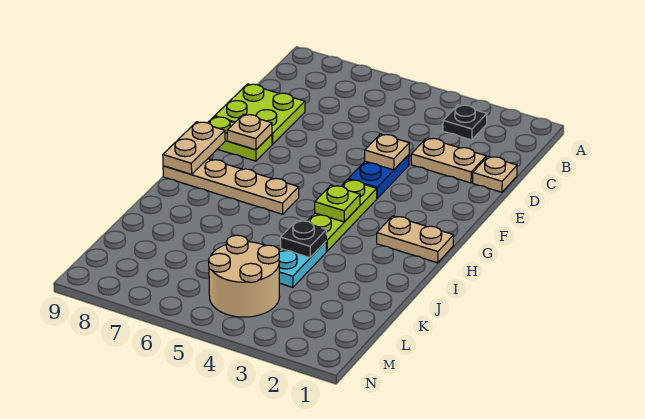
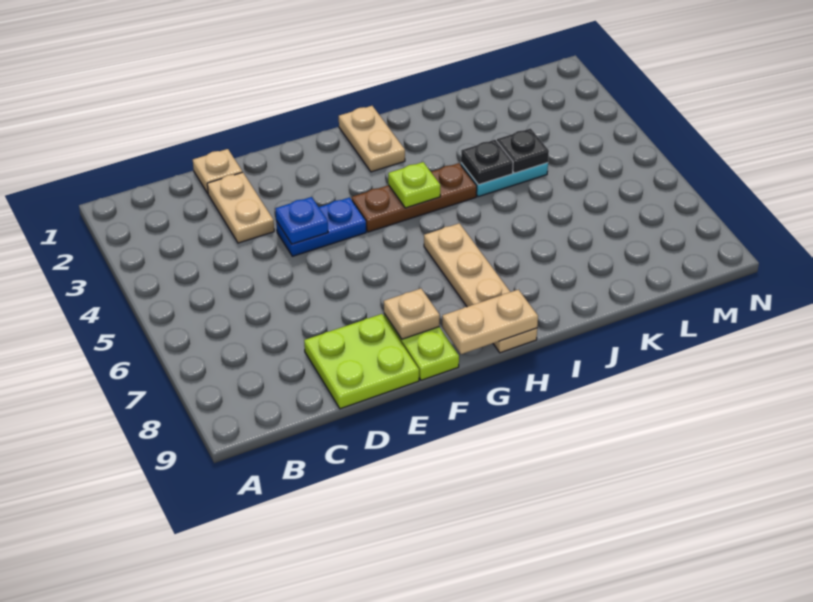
black 1x1 plate [443,105,487,140] -> black 1x1 plate moved to [497,128,549,173]
tan 1x1 plate [365,134,409,170] -> blue 1x1 plate [275,197,328,244]
lime 1x3 plate [307,180,377,251] -> brown 1x3 plate [352,163,477,232]
tan 2x2 round brick [209,235,280,317] -> none

